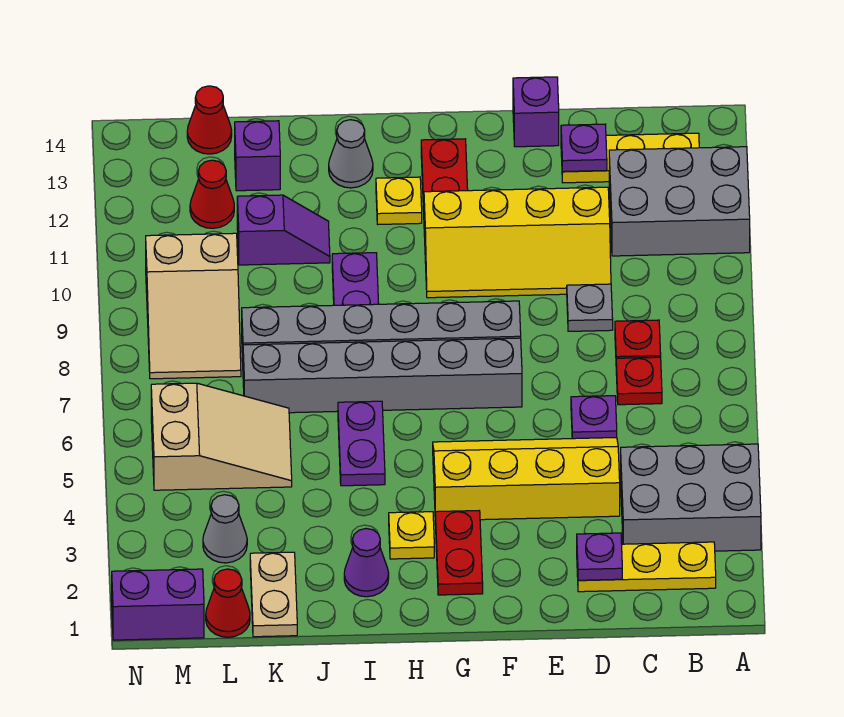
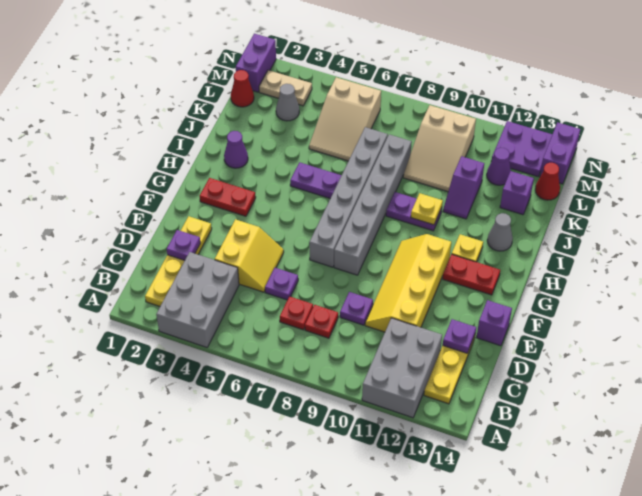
yellow 1x3 plate [577,542,716,592] -> yellow 1x4 plate [145,216,212,306]
yellow 2x4 slope [433,438,620,520] -> yellow 2x2 slope [215,219,284,292]
grey 1x1 plate [567,284,613,331] -> purple 1x1 plate [340,292,373,325]
yellow 1x1 plate [389,512,434,559] -> yellow 1x1 plate moved to [411,193,443,225]
tan 1x2 plate [250,552,297,637] -> tan 1x2 plate moved to [259,70,312,106]
tan 2x3 slope [146,233,241,379] -> tan 2x3 slope turned to [403,105,476,192]
red 1x1 cone [190,160,234,228] -> purple 1x1 cone [487,148,511,185]
none -> purple 2x2 plate [492,121,552,176]
none -> purple 1x2 brick [540,122,580,184]

